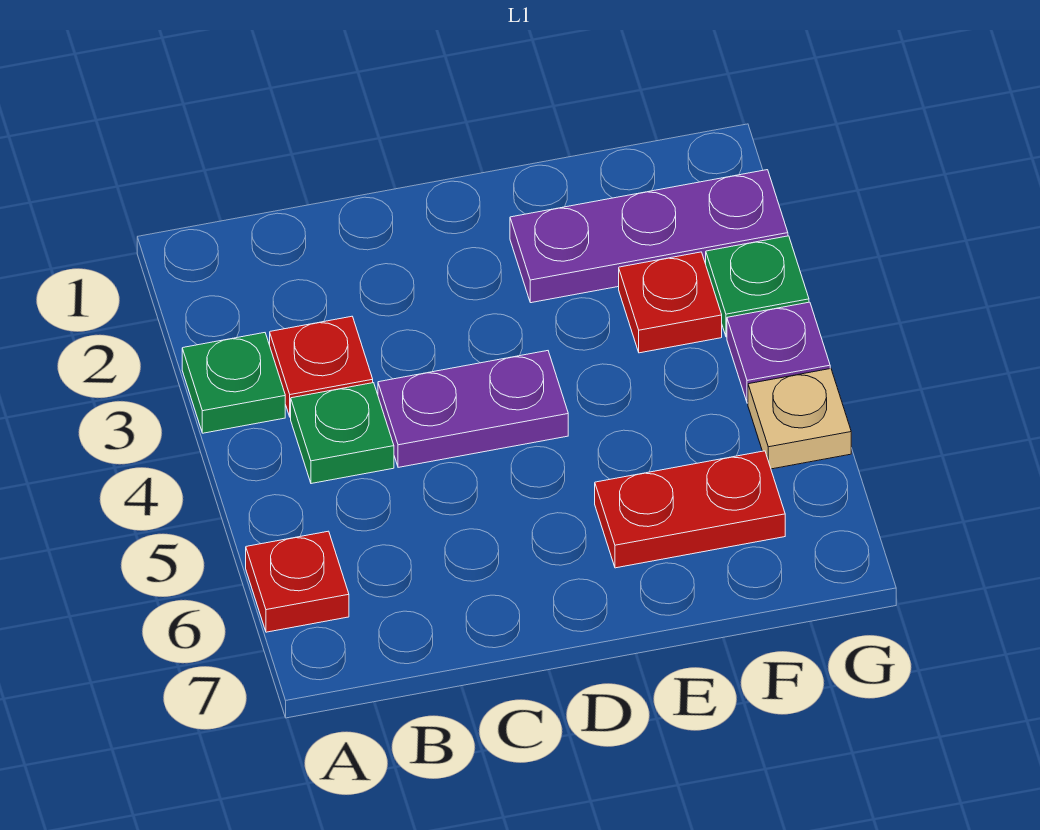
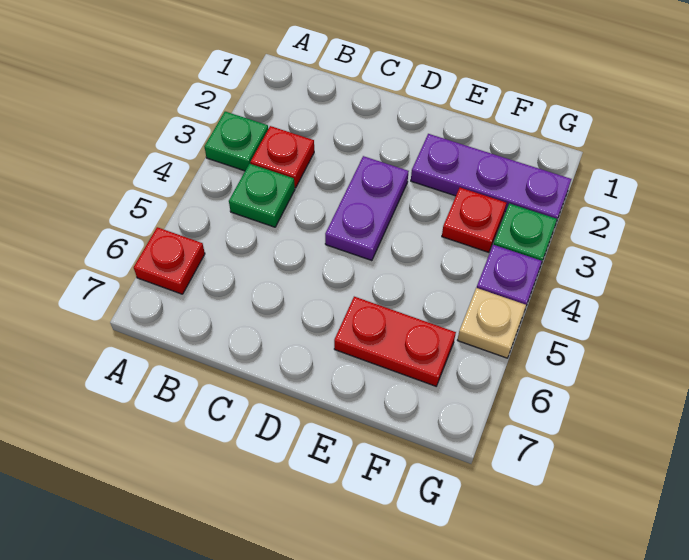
purple 1x2 plate [378,351,568,467] -> purple 1x2 plate turned to [325,156,409,261]

